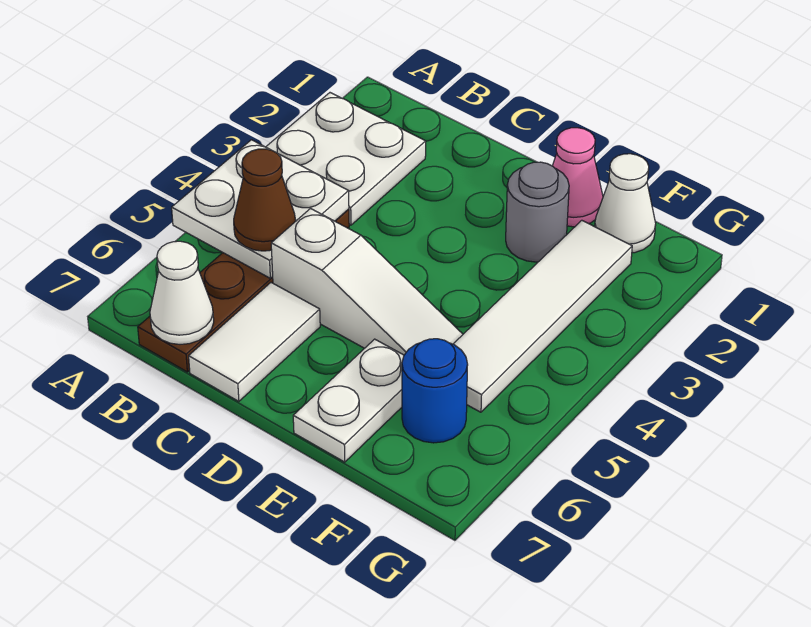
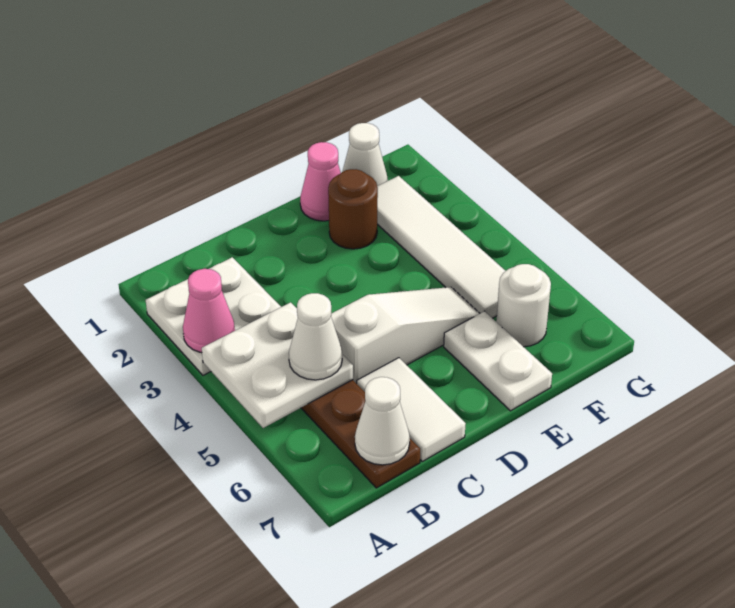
none -> pink 1x1 cone [183,269,235,353]
brown 1x1 cone [234,149,296,251] -> white 1x1 cone [289,293,342,380]
grey 1x1 round brick [506,162,569,262] -> brown 1x1 round brick [328,169,378,249]
blue 1x1 round brick [402,339,468,443] -> white 1x1 round brick [496,264,551,347]

